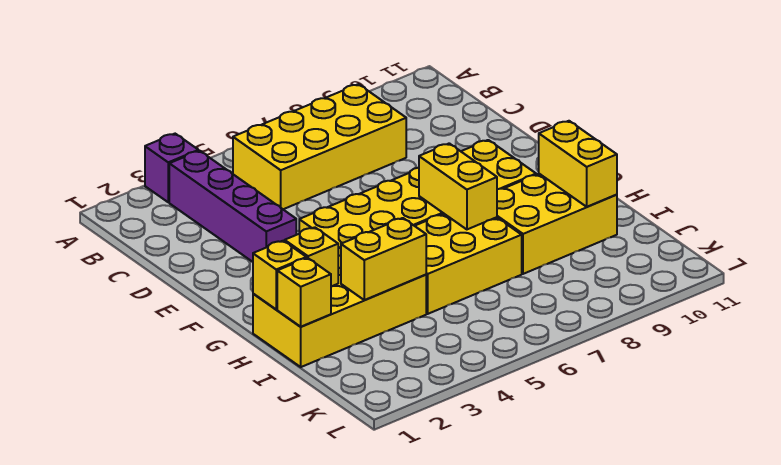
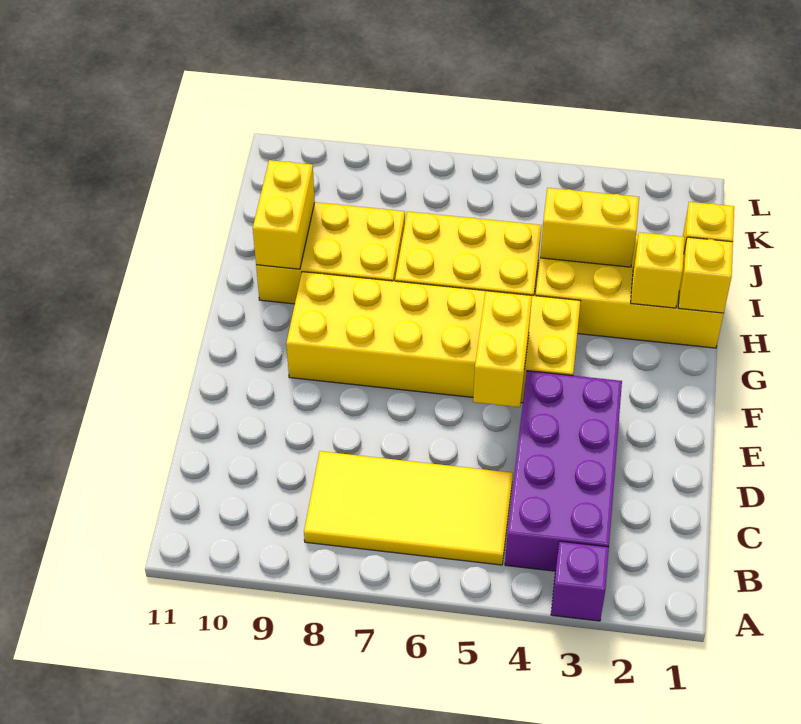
purple 1x4 brick [169,151,296,262] -> purple 2x4 brick [505,371,622,571]
yellow 2x4 brick [233,84,406,209] -> yellow 2x4 tile [304,451,513,565]
yellow 1x2 brick [419,143,497,229] -> yellow 1x2 brick moved to [473,291,532,407]

